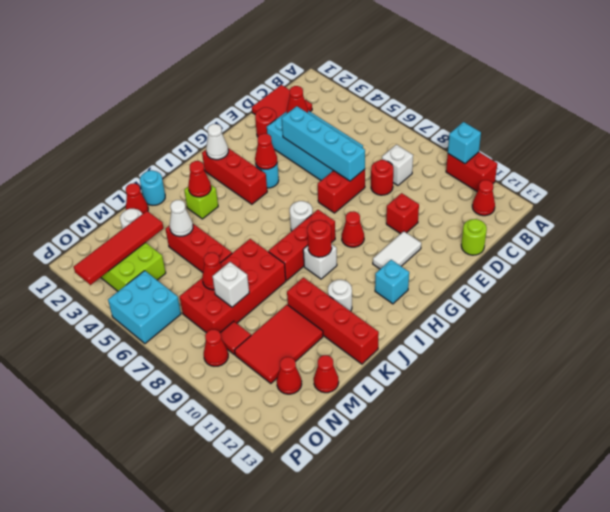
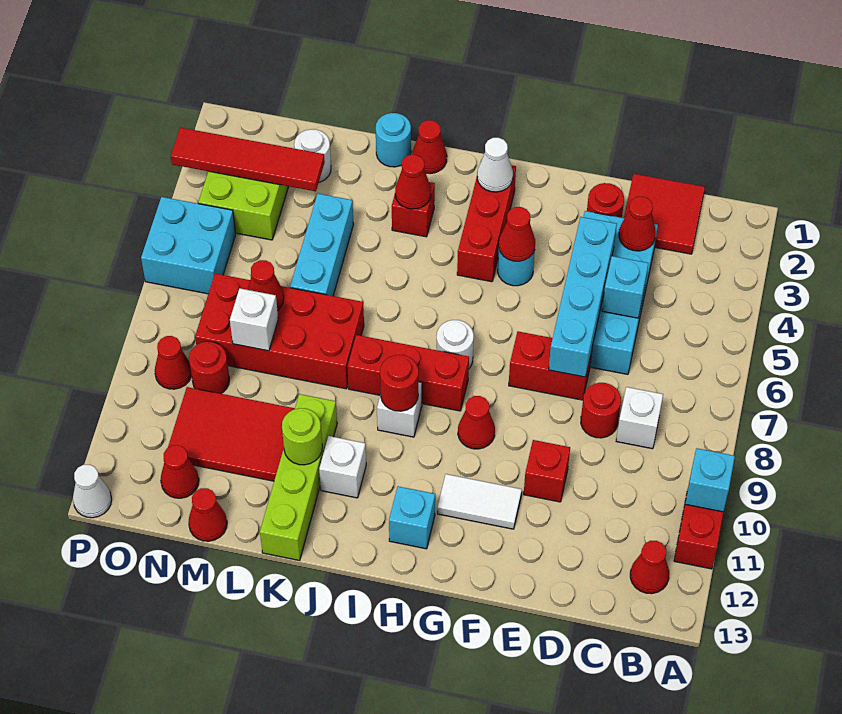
none -> cyan 1x1 brick [602,256,648,318]
lime 1x1 round brick [461,219,487,255] -> lime 1x1 round brick moved to [282,408,322,465]
lime 1x1 brick [184,185,218,219] -> red 1x1 brick [392,182,435,237]
white 1x1 round brick [328,280,352,311] -> white 1x1 brick [319,436,366,498]
red 1x4 brick [287,278,379,364] -> lime 1x4 brick [260,394,337,561]
red 1x1 cone [126,183,148,214] -> red 1x1 cone moved to [412,120,447,174]
red 1x3 brick [166,224,232,272] -> cyan 1x3 brick [290,194,354,296]
white 1x1 cone [170,200,193,237] -> white 1x1 cone moved to [73,465,112,518]
red 1x1 tile [220,321,251,354] -> red 1x1 round brick [189,341,229,394]

